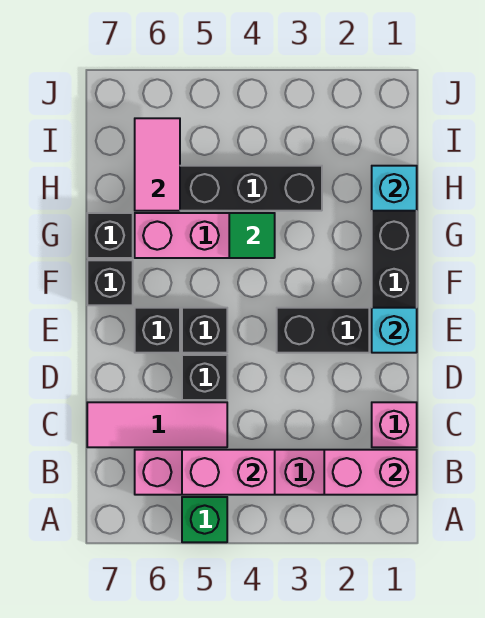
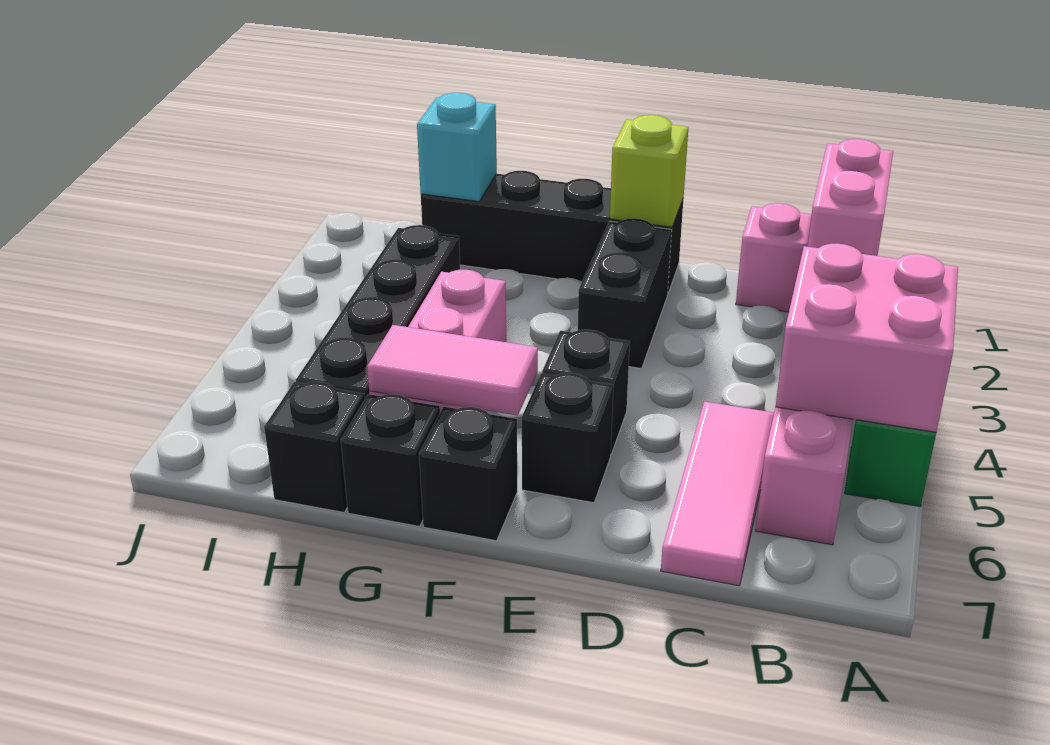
pink 1x2 brick [182,450,275,495] -> pink 2x2 brick [776,243,958,432]
black 1x1 brick [182,355,227,400] -> black 1x1 brick moved to [264,382,365,512]
cyan 1x1 brick [372,308,417,353] -> lime 1x1 brick [610,115,688,227]
green 1x1 tile [229,213,275,258] -> none
pink 1x2 tile [135,118,180,211] -> pink 1x2 tile moved to [367,325,538,416]

